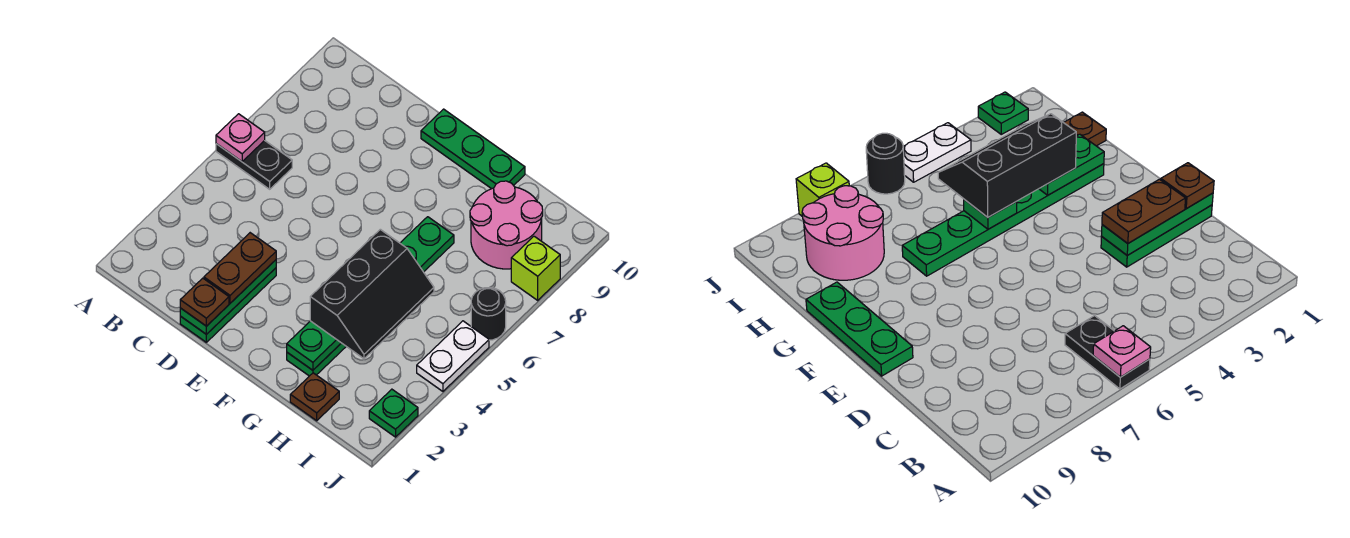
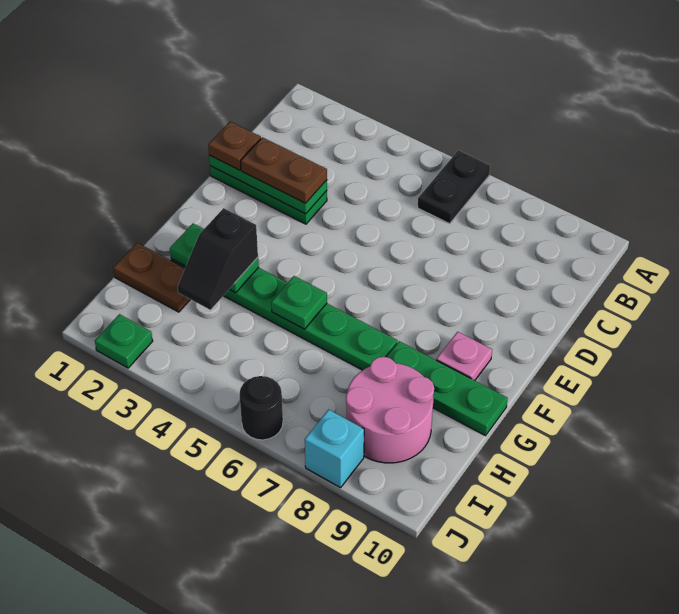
pink 1x1 plate [216,114,265,162] -> pink 1x1 plate moved to [436,332,492,380]
green 1x3 plate [421,109,525,189] -> green 1x3 plate turned to [387,341,508,436]
black 2x3 slope [310,229,434,359] -> black 1x2 slope [178,208,258,310]
brown 1x1 plate [290,373,339,421] -> brown 1x2 plate [113,243,190,312]
white 1x2 plate [417,321,489,391] -> none
lime 1x1 brick [511,236,560,300] -> cyan 1x1 brick [305,410,364,488]

